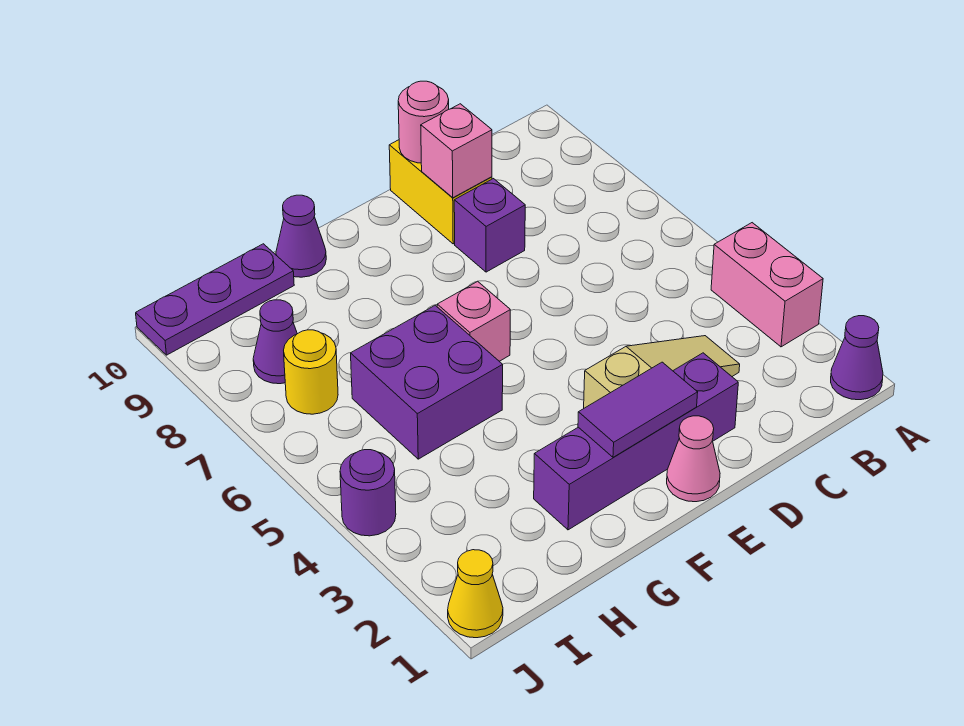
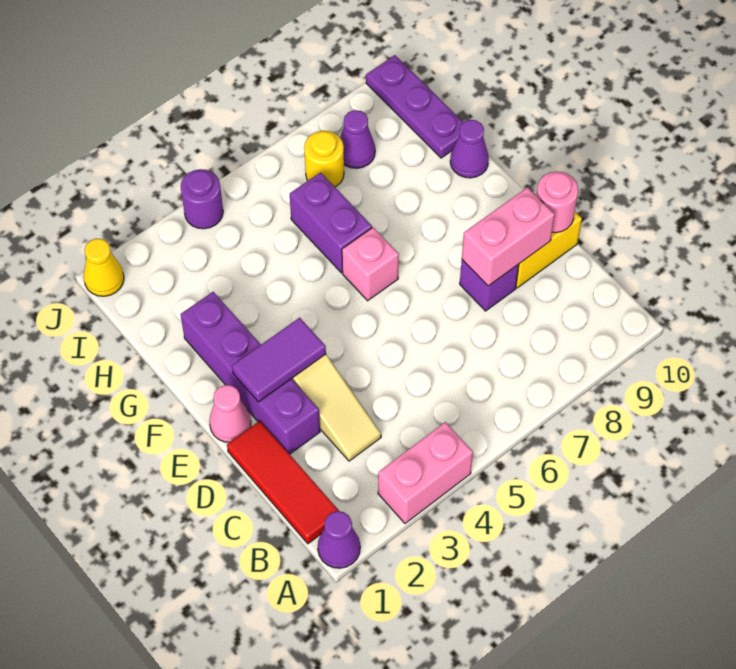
none -> red 1x3 tile [227,421,340,544]
pink 1x1 brick [421,104,492,198] -> pink 1x2 brick [462,187,555,286]
purple 1x2 tile [578,362,698,457] -> purple 1x2 tile turned to [232,318,326,402]
purple 2x2 brick [351,305,503,459] -> purple 1x2 brick [290,173,372,273]

